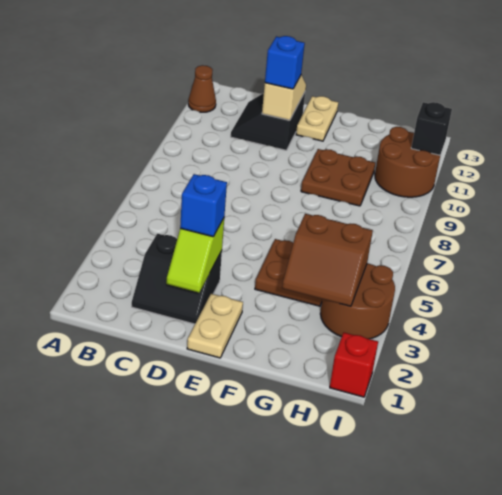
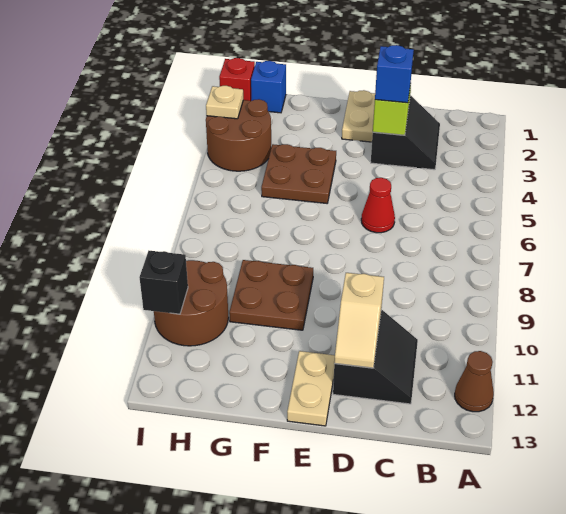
black 2x2 slope [132,234,222,324] -> black 2x2 slope turned to [371,96,440,170]
none -> red 1x1 cone [361,178,395,233]
blue 1x1 brick [265,36,305,89] -> blue 1x1 brick moved to [251,61,286,113]
brown 2x2 slope [282,214,373,306] -> none
none -> tan 1x1 plate [206,86,243,119]

